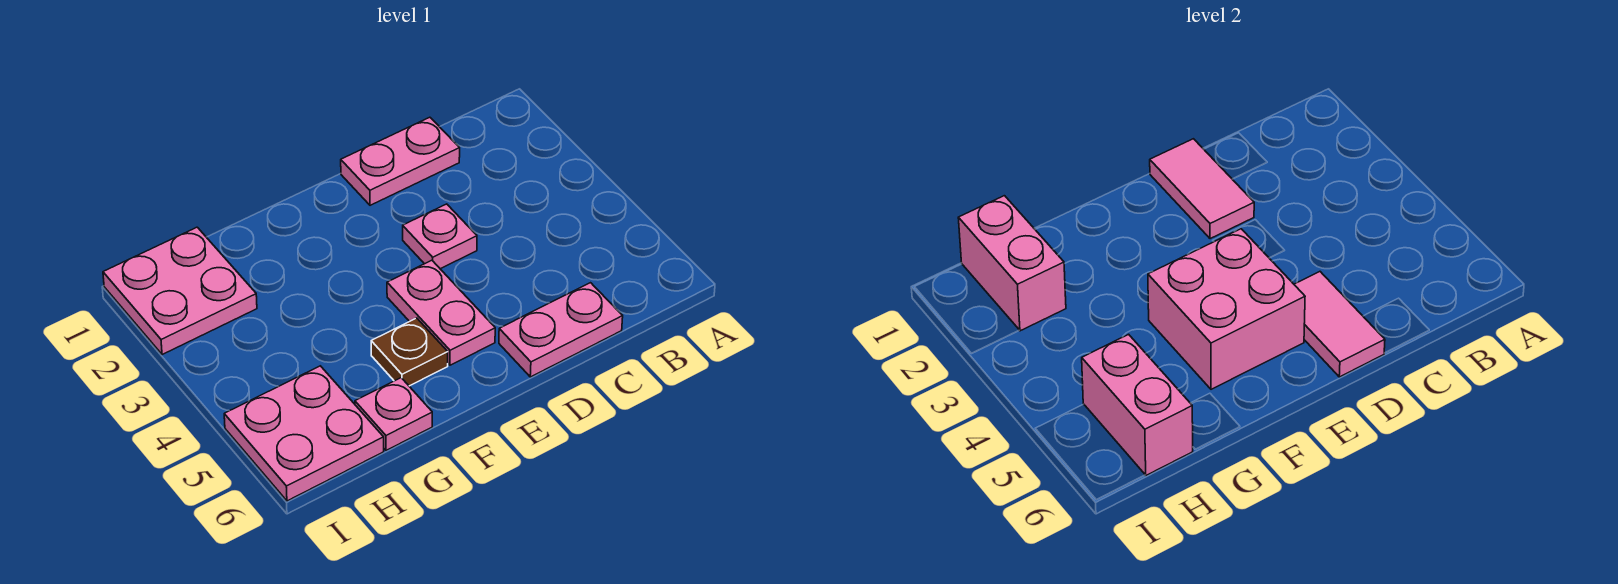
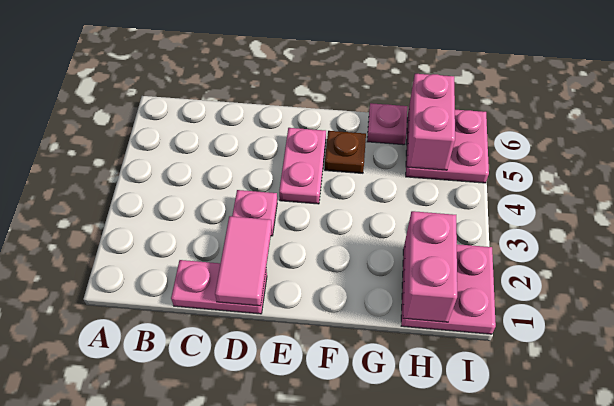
pink 1x2 plate [499,283,623,377] -> none
pink 1x2 tile [1294,272,1385,377] -> none
pink 2x2 brick [1148,229,1305,389] -> none

